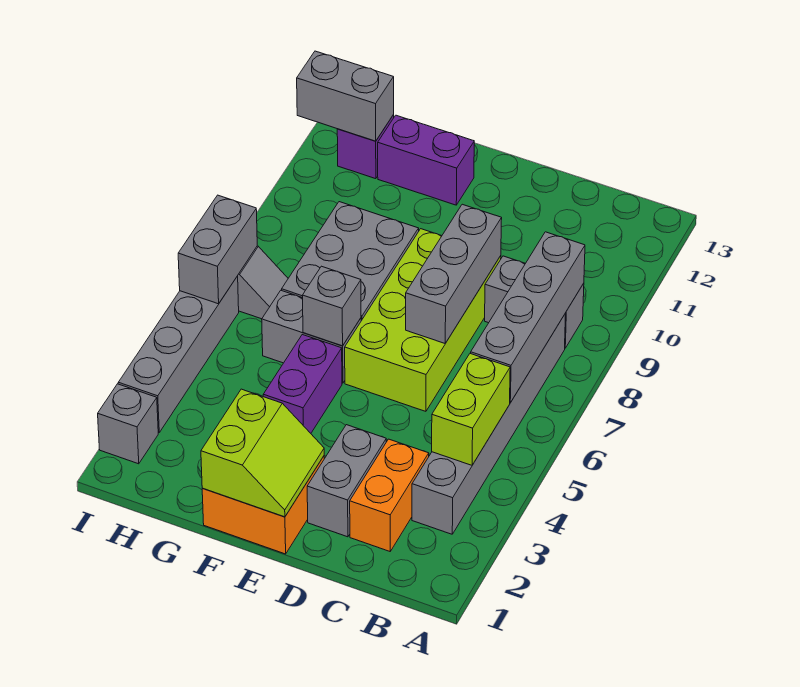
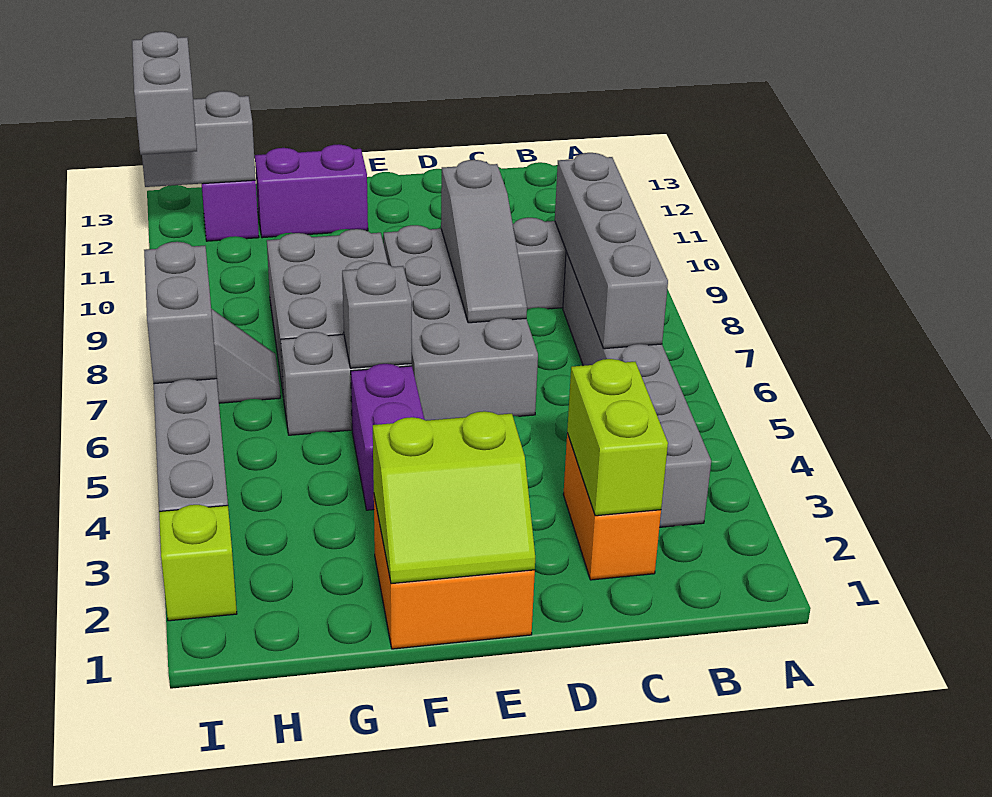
lime 1x2 brick [432,353,510,465] -> lime 1x2 brick moved to [567,359,668,516]
grey 1x2 brick [307,425,386,537] -> grey 1x2 brick moved to [132,32,197,155]
lime 2x4 brick [345,229,501,411] -> grey 2x4 brick [383,225,538,421]
grey 1x3 brick [406,204,502,343] -> grey 1x3 slope [441,160,527,323]
lime 2x2 slope [201,389,324,517] -> lime 2x2 slope turned to [373,411,535,584]
grey 1x1 brick [98,384,158,464] -> lime 1x1 brick [159,505,237,621]

